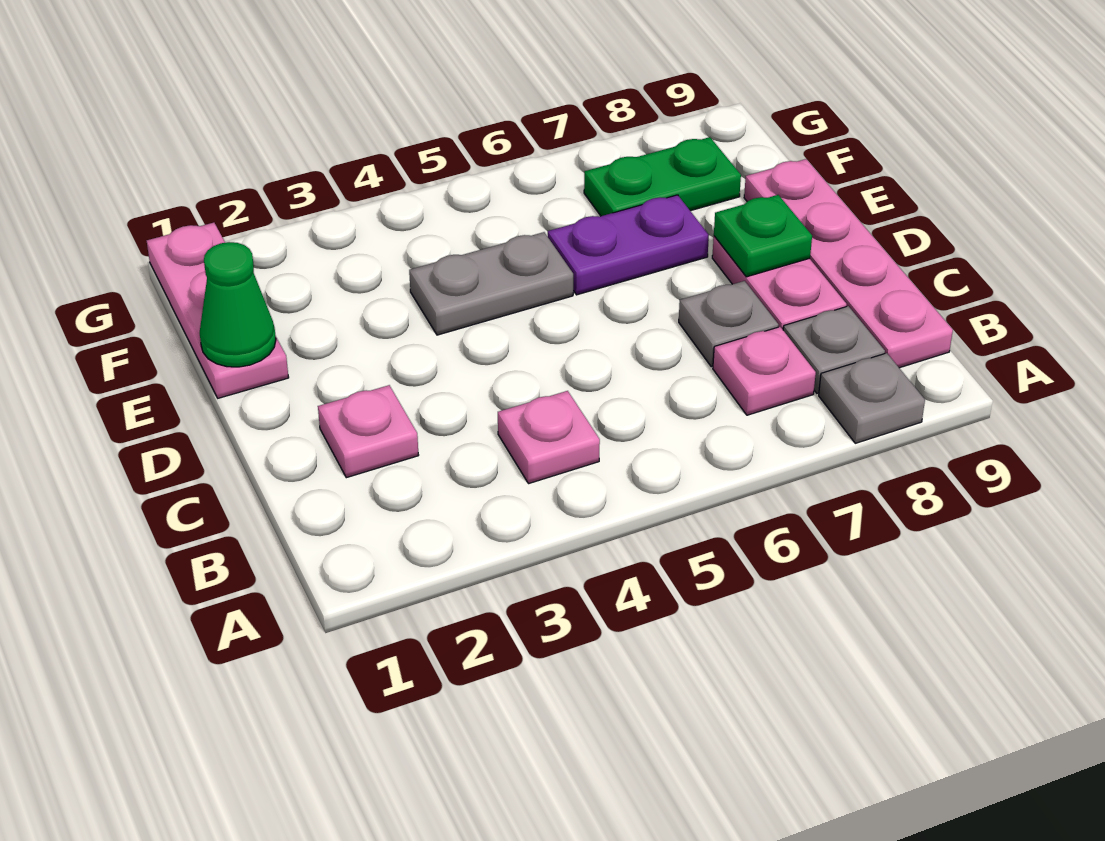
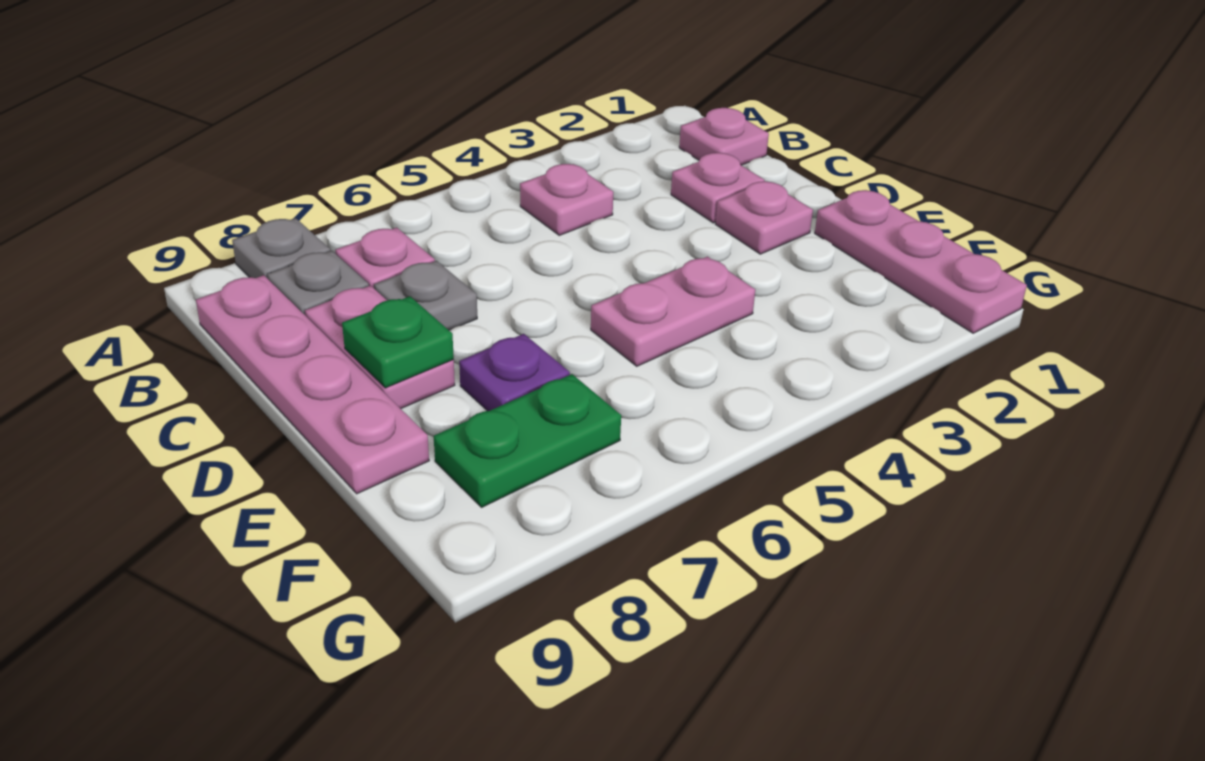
none -> pink 1x1 plate [679,108,769,165]
none -> pink 1x1 plate [716,181,813,254]
green 1x1 cone [200,242,276,367] -> none
grey 1x2 plate [409,232,573,335] -> pink 1x2 plate [591,257,755,366]
purple 1x2 plate [548,195,709,295] -> purple 1x1 plate [459,334,570,411]

